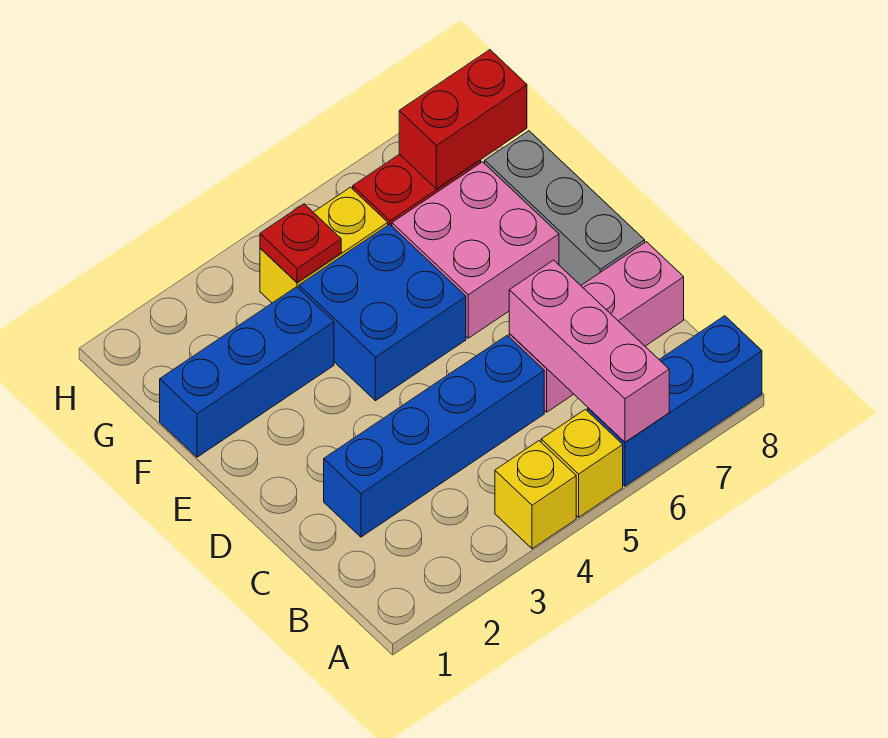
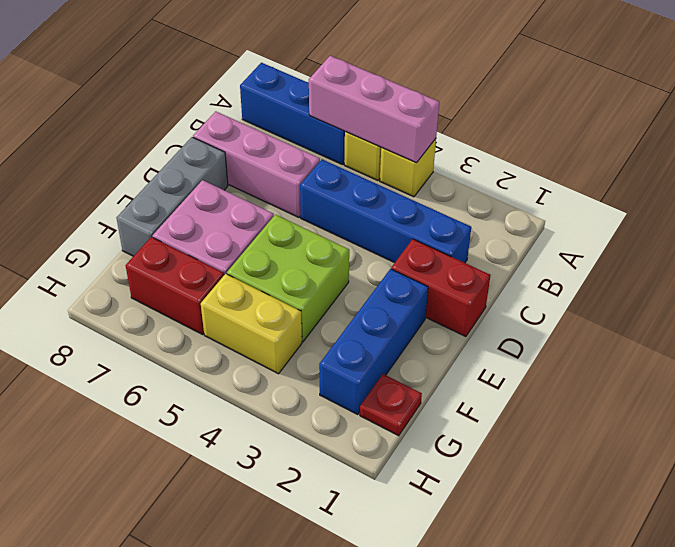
pink 1x3 brick [509,260,669,442] -> pink 1x3 brick turned to [309,56,439,163]
blue 2x2 brick [299,224,466,401] -> lime 2x2 brick [227,215,349,342]
blue 1x3 brick [160,287,334,457] -> blue 1x3 brick turned to [319,269,428,415]
red 1x1 plate [260,204,341,283] -> red 1x1 plate moved to [360,374,422,436]
red 1x2 brick [399,50,527,189] -> red 1x2 brick moved to [391,239,491,337]

